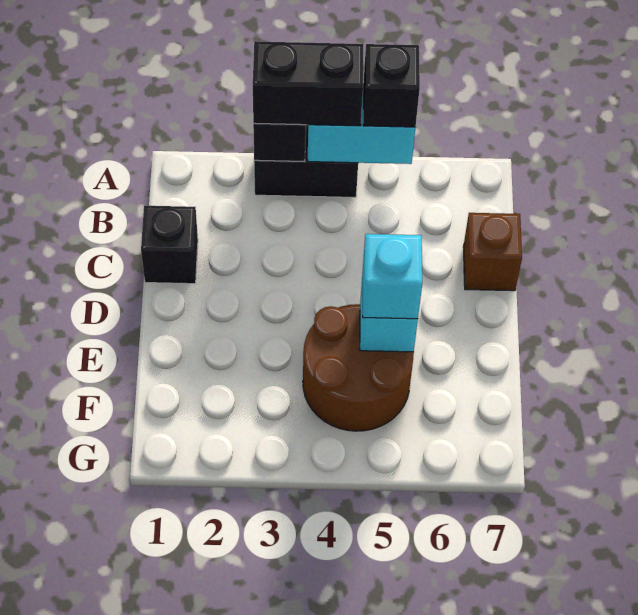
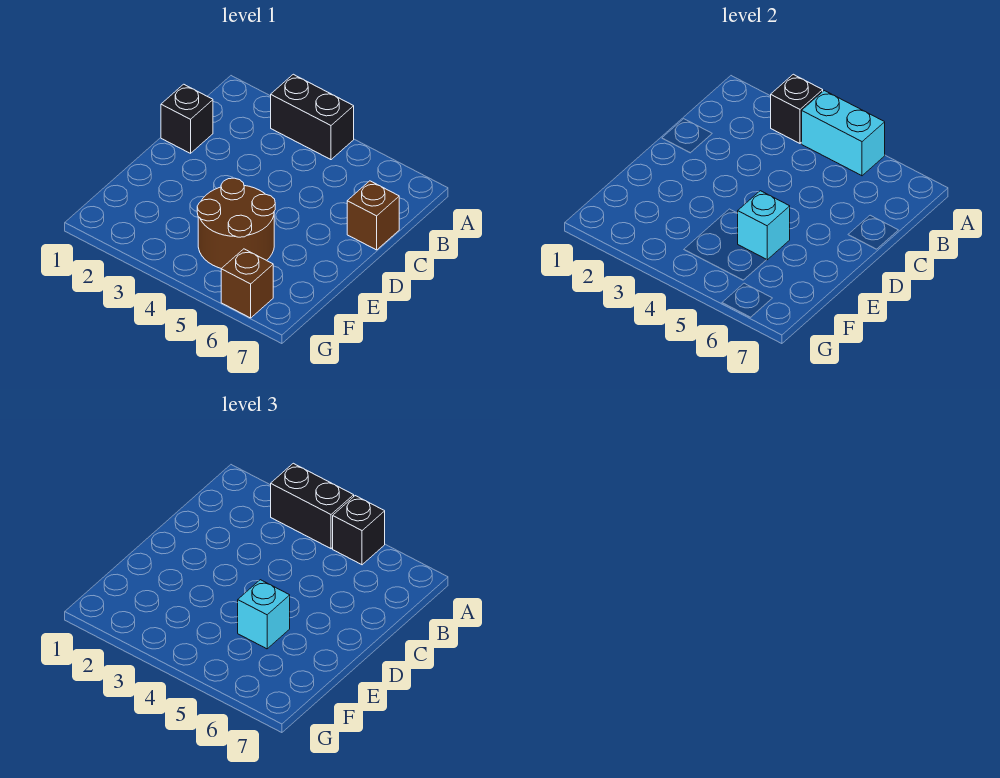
none -> brown 1x1 brick [221,249,273,318]

